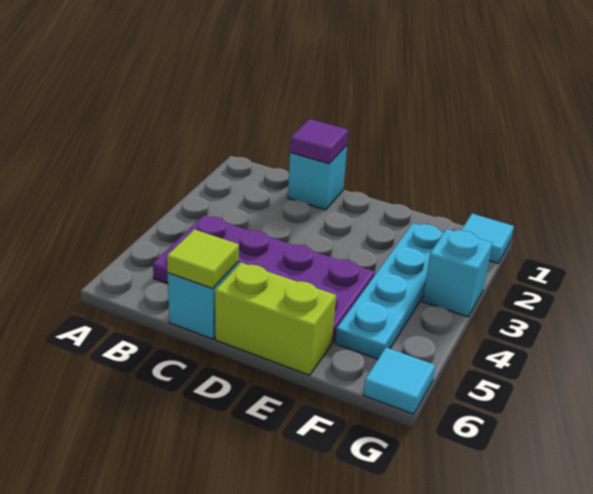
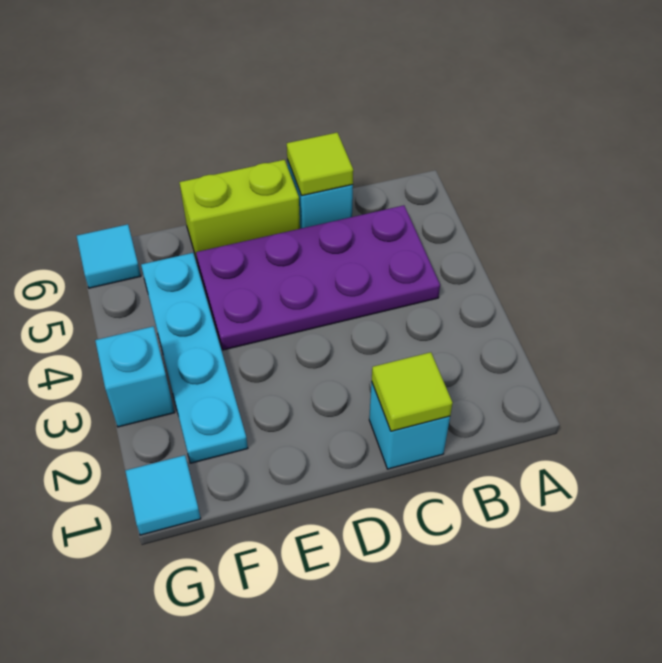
purple 1x1 tile [290,119,348,164] -> lime 1x1 tile [372,352,452,431]

